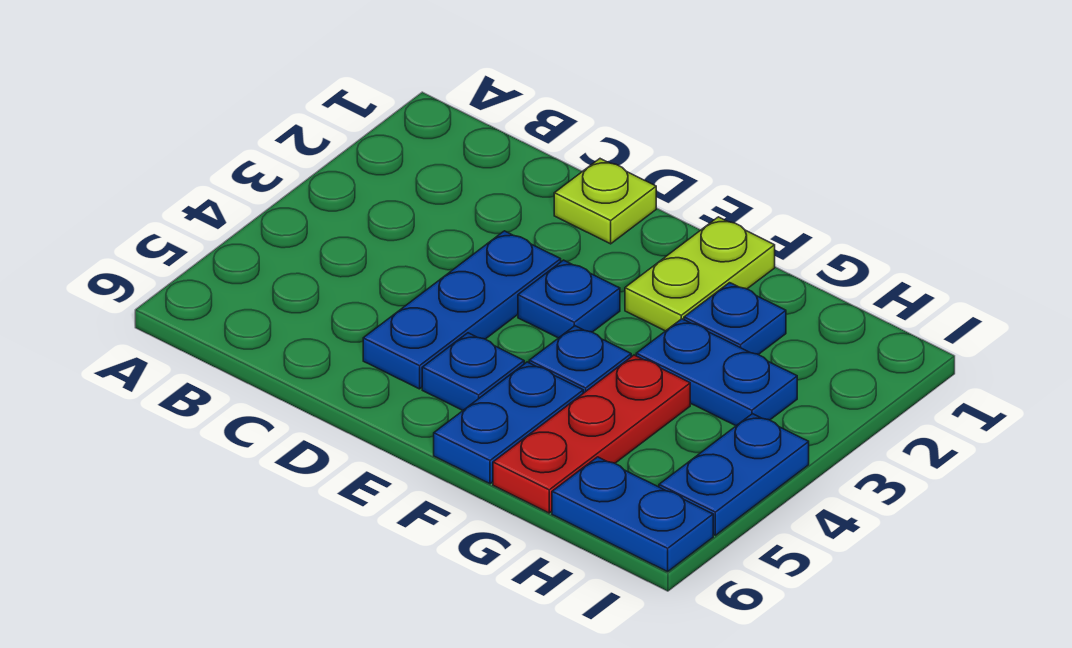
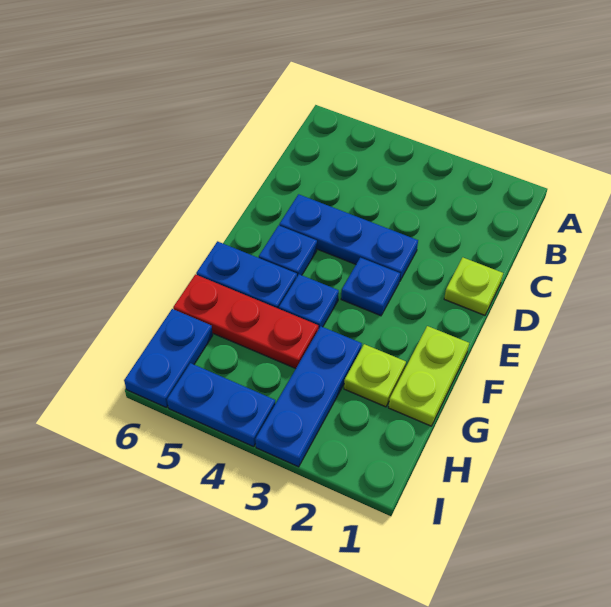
lime 1x2 plate [625,217,775,331] -> lime 1x2 plate turned to [388,326,469,426]
blue 1x1 plate [684,283,786,355] -> lime 1x1 plate [344,344,406,407]
blue 1x2 plate [636,319,797,426] -> blue 1x3 plate [255,326,362,467]

